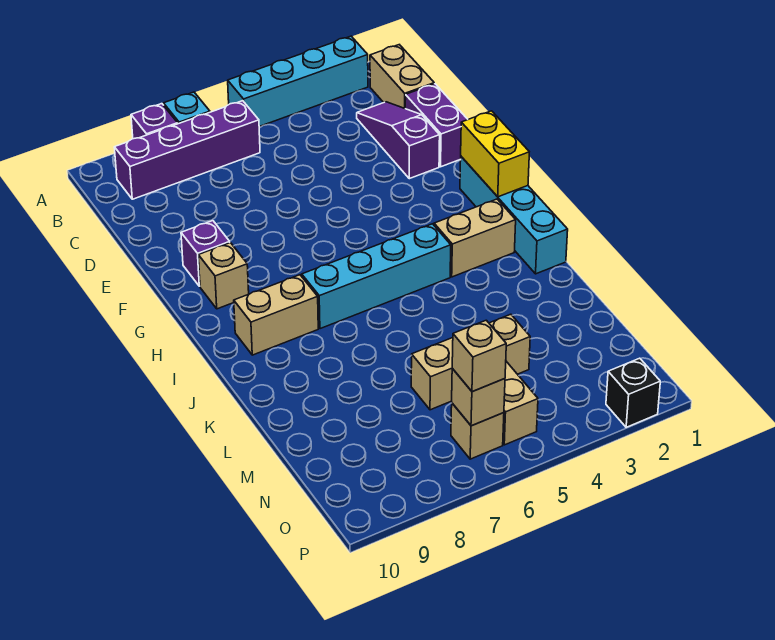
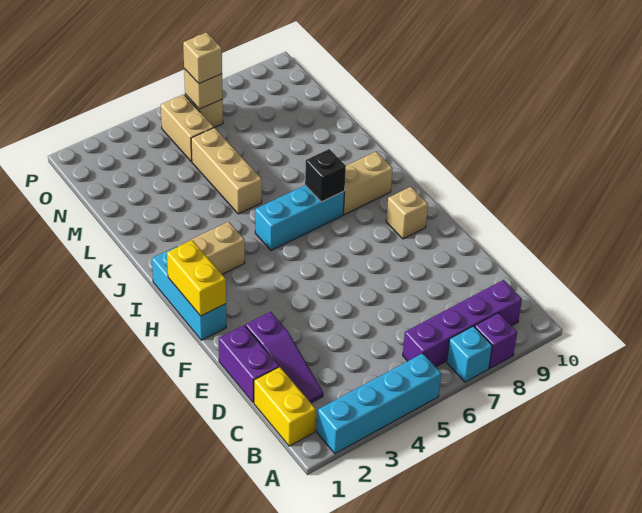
tan 1x2 brick [370,45,434,108] -> yellow 1x2 brick [254,367,316,446]
purple 1x1 brick [181,221,230,286] -> none
cyan 1x4 brick [460,157,568,274] -> cyan 1x3 brick [152,246,226,340]
cyan 1x4 brick [302,224,451,329] -> cyan 1x3 brick [255,185,344,250]
tan 1x3 brick [411,314,530,410] -> tan 1x3 brick turned to [191,128,262,214]
black 1x1 brick [606,358,660,427] -> black 1x1 brick moved to [305,149,346,202]

